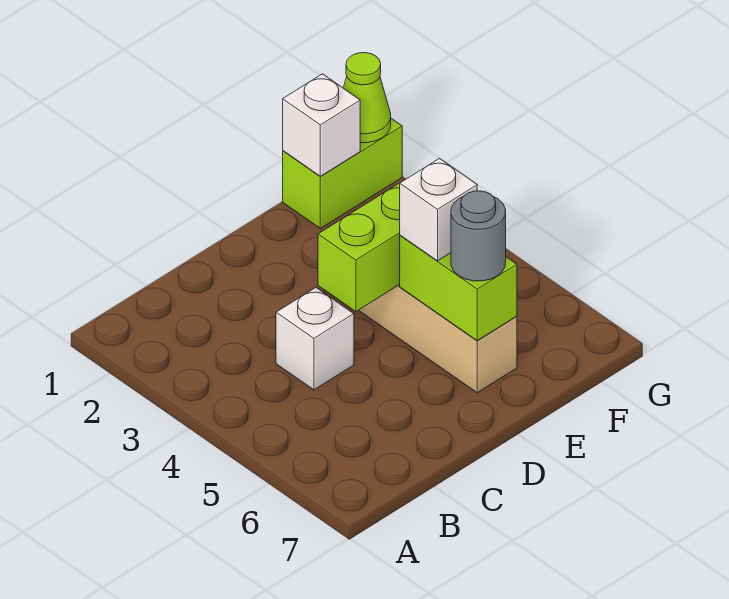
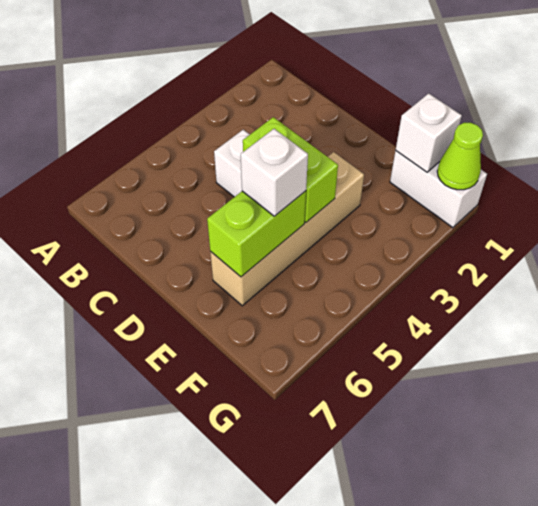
grey 1x1 round brick [451,191,506,281] -> none
lime 1x2 brick [283,119,402,228] -> white 1x2 brick [390,150,487,228]

